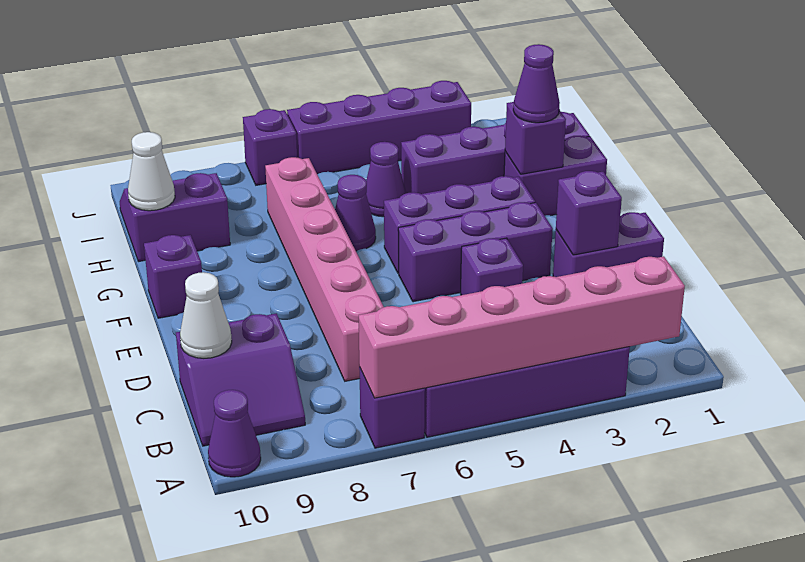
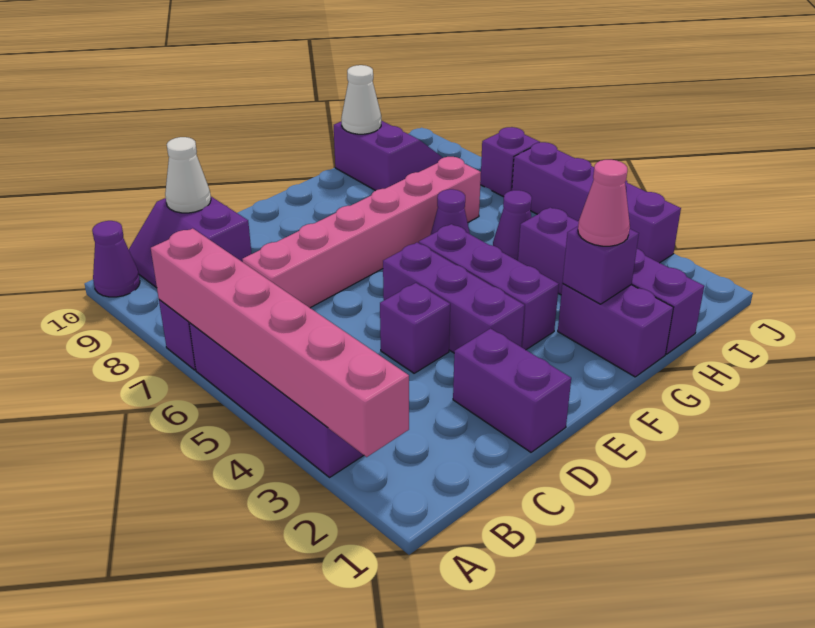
purple 1x1 brick [556,171,622,255] -> none
purple 1x1 brick [144,235,202,318] -> none
purple 1x1 cone [513,44,560,123] -> pink 1x1 cone [578,160,630,246]

